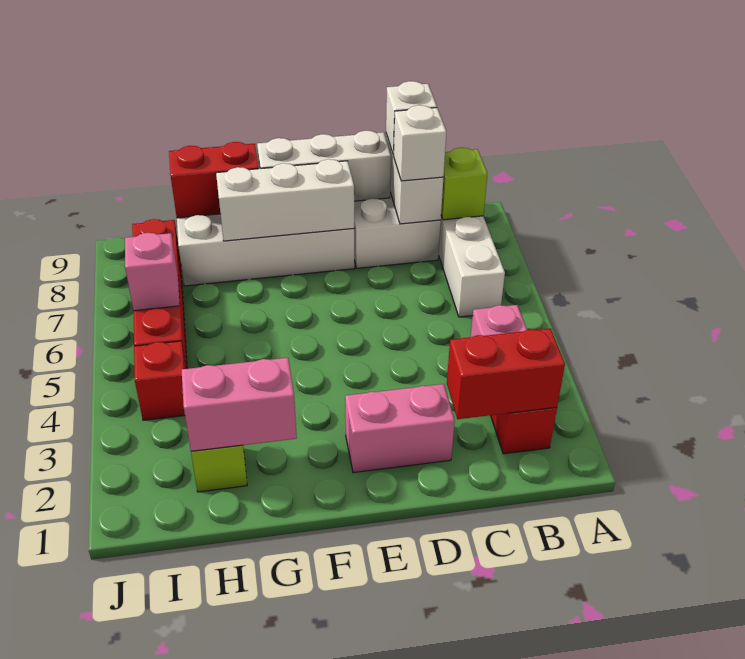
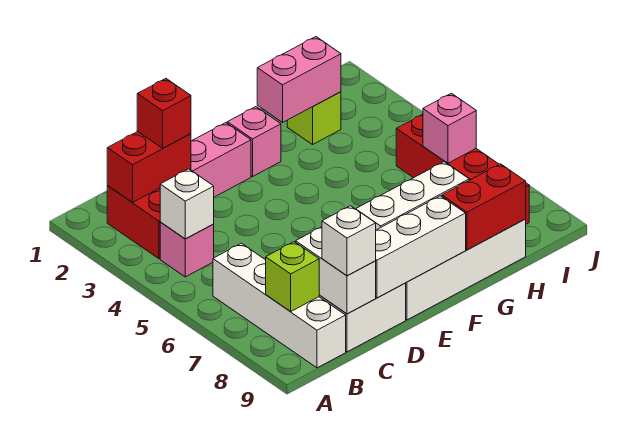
white 1x1 brick [394,105,446,181] -> white 1x1 brick moved to [160,169,214,239]
none -> pink 1x1 brick [227,107,281,177]
red 1x1 brick [134,341,186,420] -> red 1x1 brick moved to [137,79,191,148]

